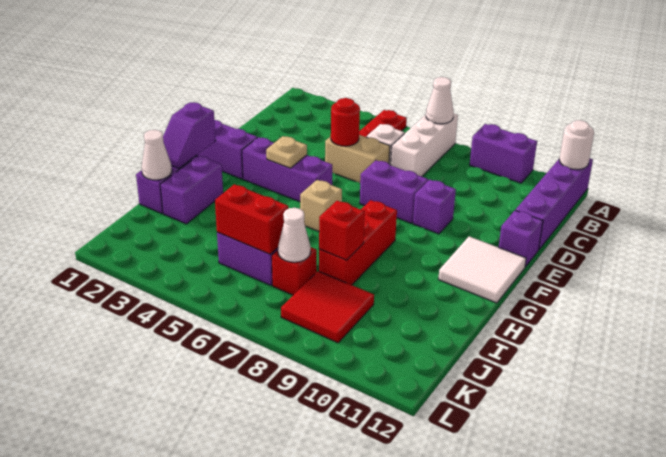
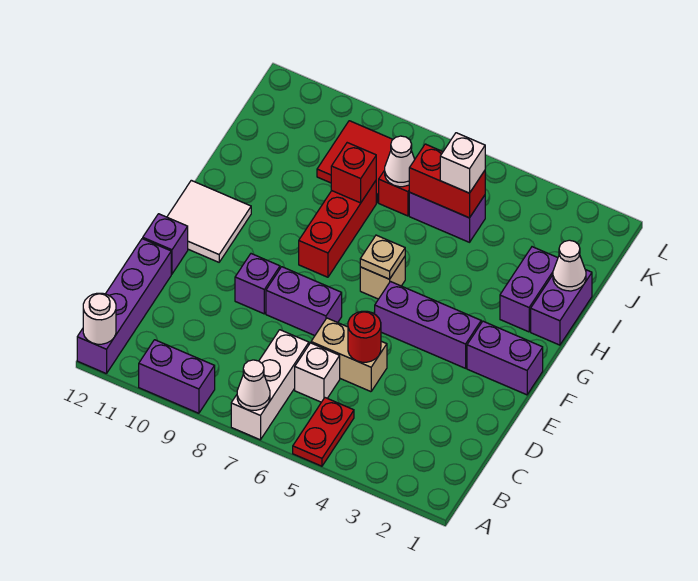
tan 1x1 plate [266,136,307,168] -> tan 1x1 plate moved to [360,235,405,279]
purple 1x2 slope [163,102,216,168] -> none
none -> white 1x1 brick [440,133,485,193]

